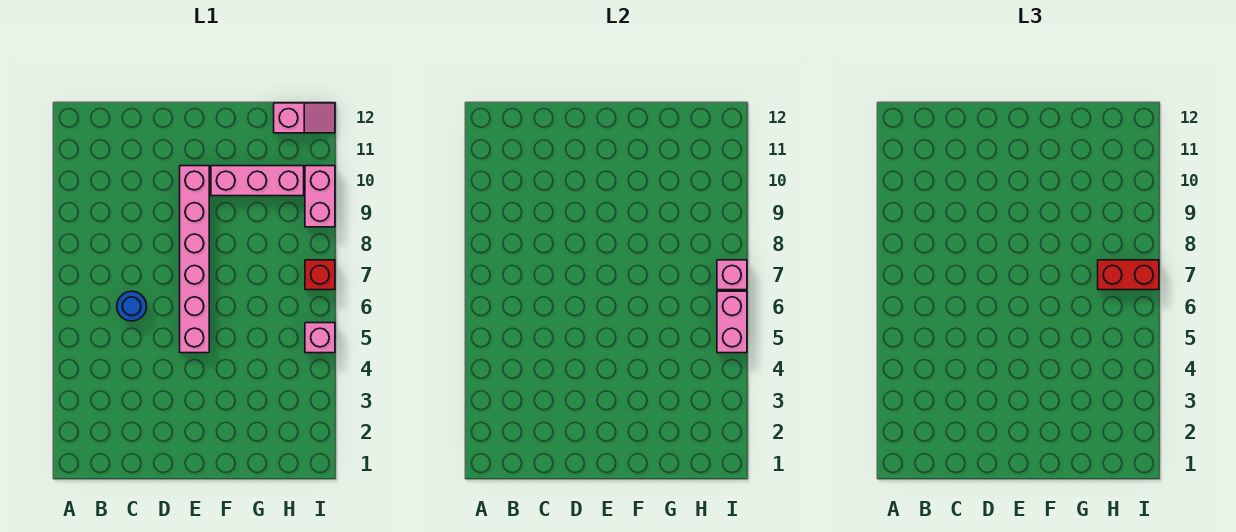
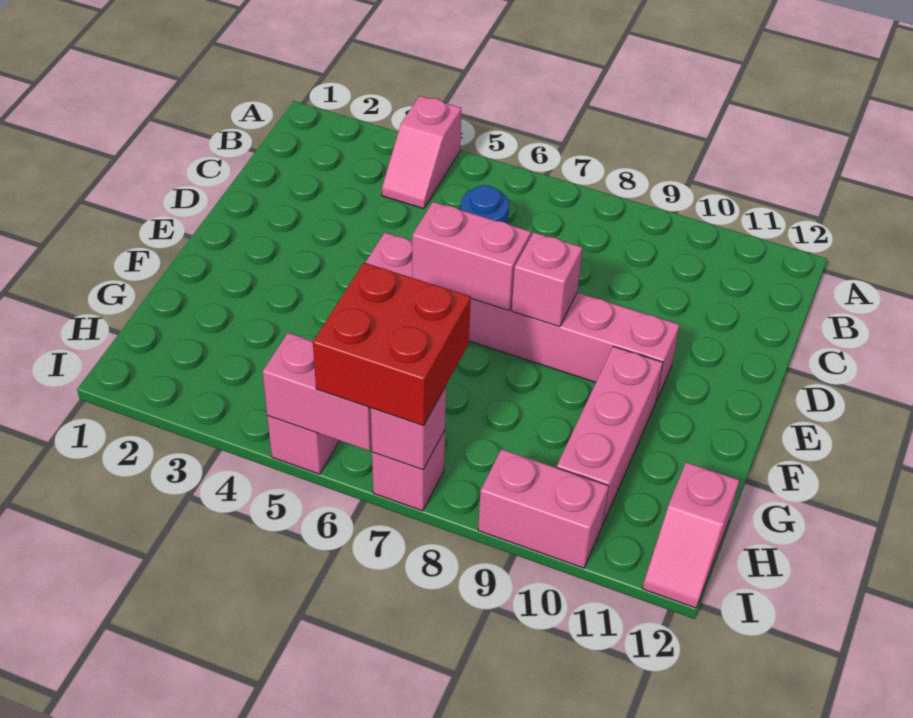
none -> pink 1x2 slope [382,96,462,209]
none -> pink 1x2 brick [412,202,531,310]
none -> pink 1x1 brick [512,232,583,327]
red 1x2 brick [1098,260,1159,290] -> red 2x2 brick [313,263,471,426]
red 1x1 brick [305,260,335,290] -> pink 1x1 brick [372,430,445,511]

